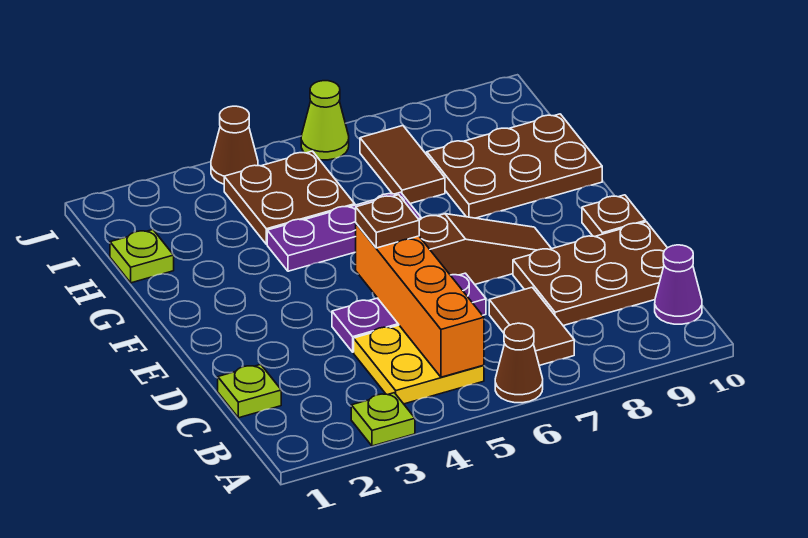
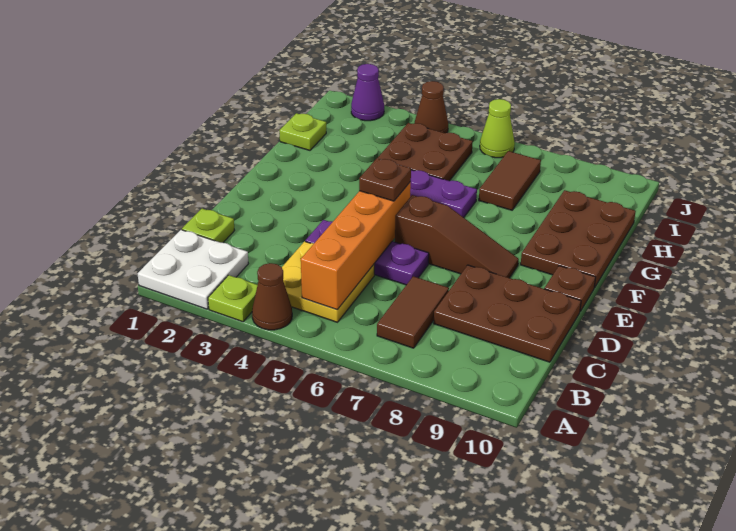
none -> white 2x2 plate [138,230,248,309]
brown 1x1 cone [495,323,543,403] -> brown 1x1 cone moved to [252,263,292,330]
purple 1x1 cone [655,245,702,324] -> purple 1x1 cone moved to [351,64,384,121]
brown 2x3 plate [427,114,602,218] -> brown 2x3 plate turned to [521,190,636,288]

